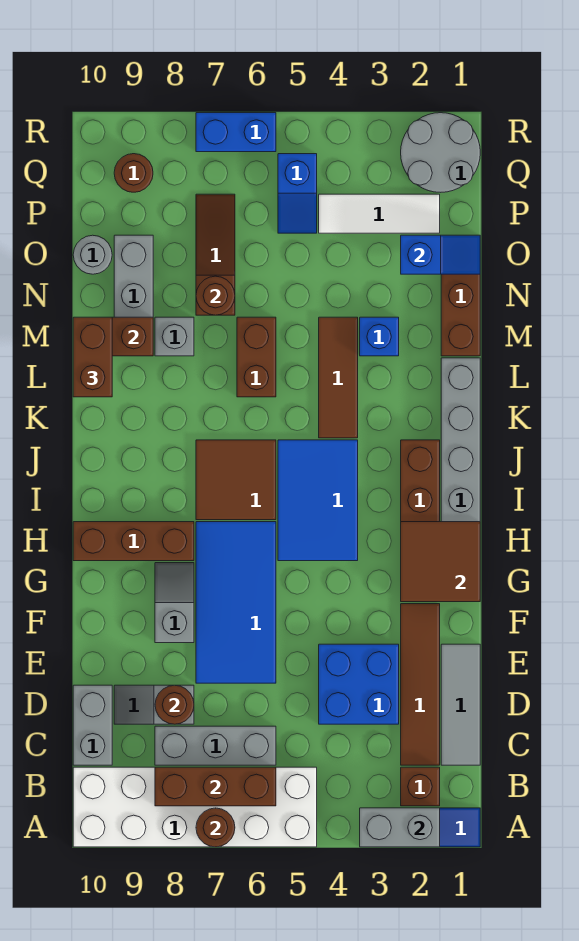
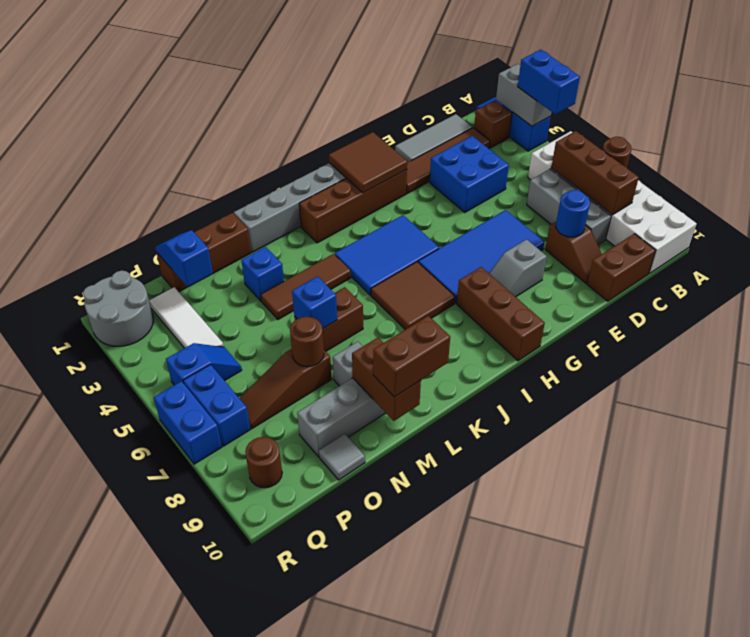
none -> blue 1x2 brick [518,50,580,114]
grey 1x2 brick [73,685,112,765] -> brown 1x2 brick [587,234,656,301]
grey 1x2 slope [114,685,194,724] -> brown 1x2 slope [545,222,602,283]
brown 1x1 round brick [155,685,194,724] -> blue 1x1 round brick [556,190,590,237]
none -> blue 1x1 brick [292,276,337,329]
grey 1x1 round brick [73,235,112,274] -> grey 1x1 tile [319,434,365,480]
none -> blue 1x2 brick [183,365,250,446]

